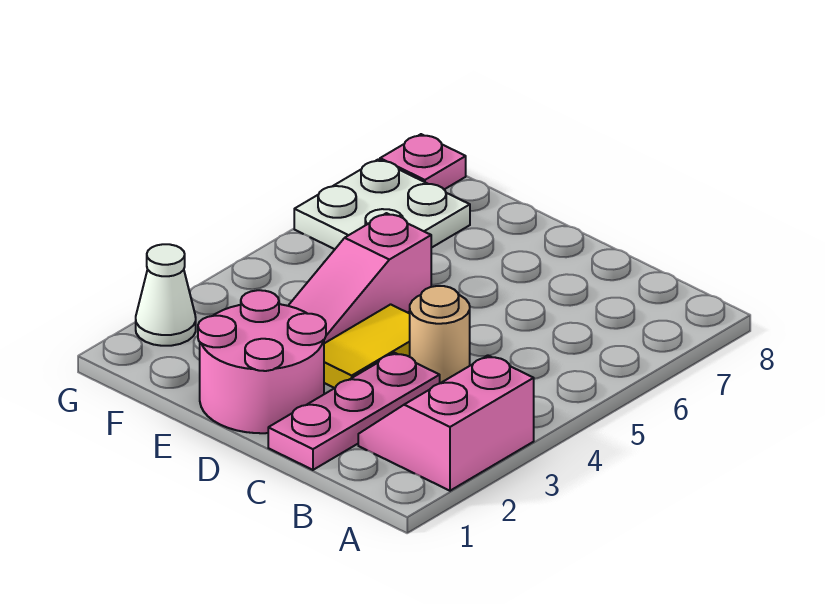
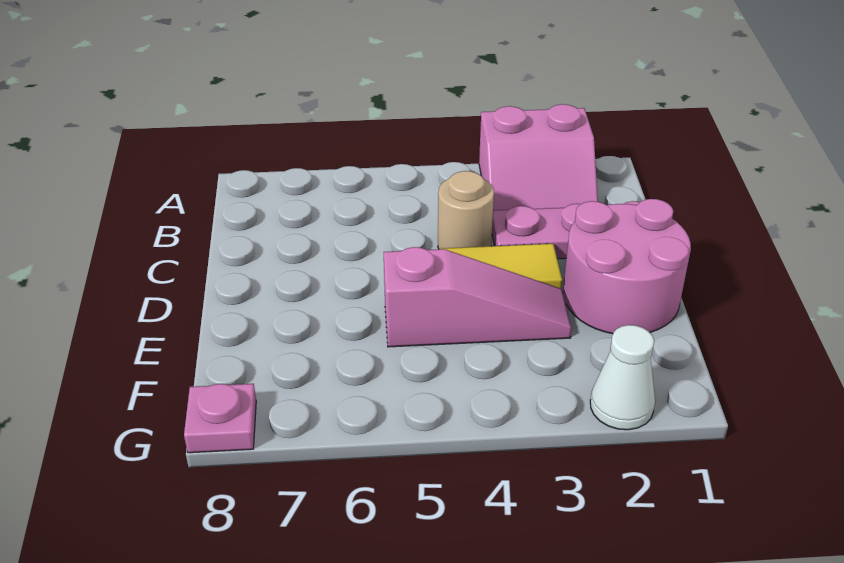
white 2x2 plate [294,160,470,249] -> none

